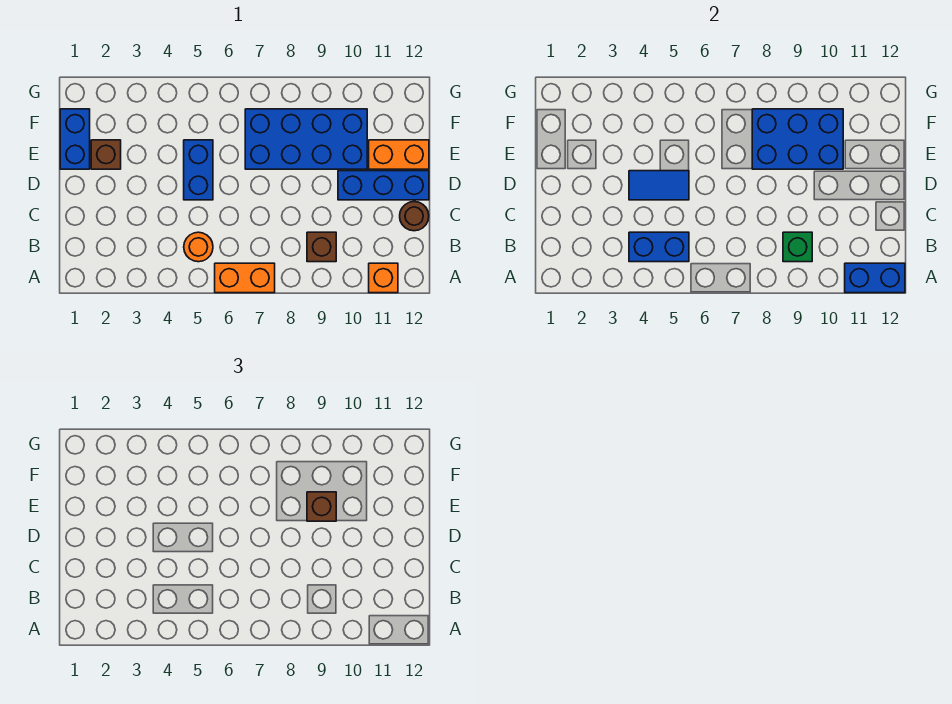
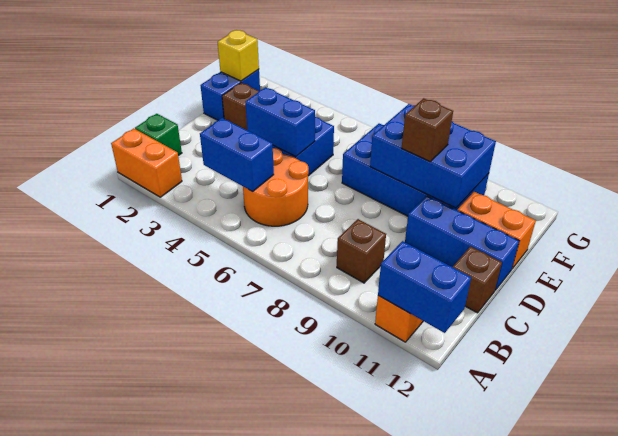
orange 1x2 brick [215,263,275,293] -> orange 1x2 brick moved to [111,129,182,197]
orange 1x1 round brick [184,232,213,262] -> orange 2x2 round brick [243,148,309,226]
green 1x1 brick [783,232,812,262] -> green 1x1 brick moved to [135,114,182,156]
brown 1x1 round brick [400,202,429,231] -> brown 1x1 brick [453,246,502,313]
blue 1x2 tile [629,171,689,200] -> blue 1x2 brick [245,87,315,157]
none -> yellow 1x1 brick [218,30,259,81]

